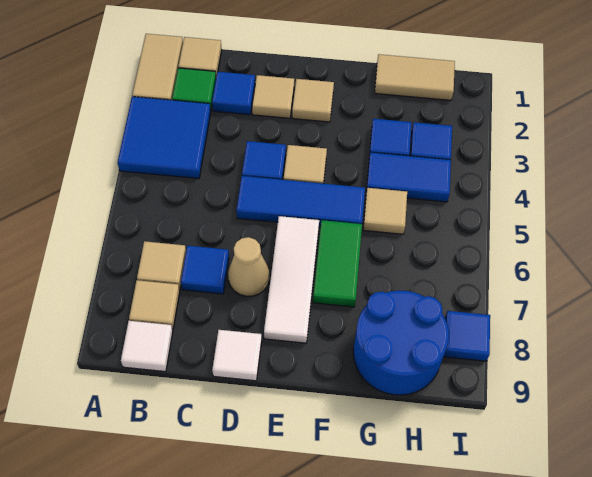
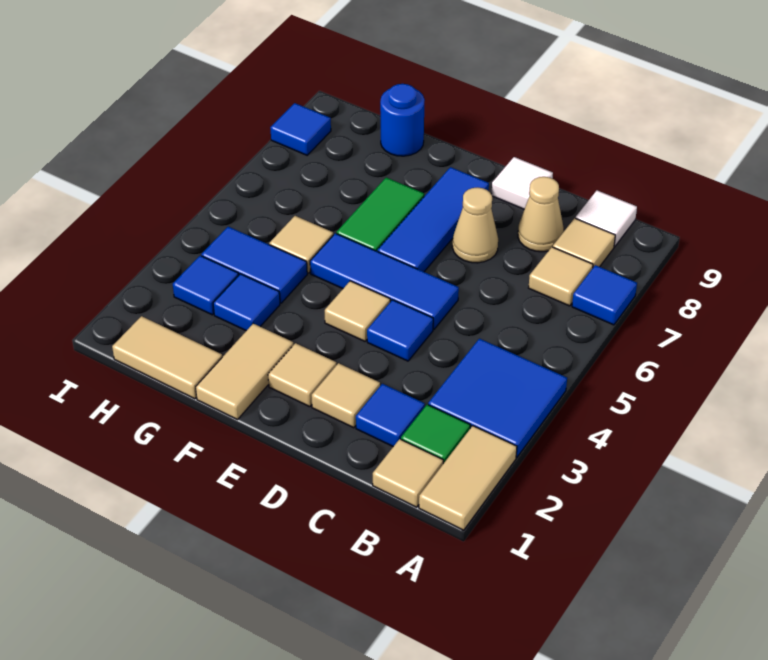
blue 1x1 tile [181,246,229,294] -> blue 1x1 tile moved to [572,265,637,325]
none -> tan 1x1 cone [518,177,564,252]
white 1x3 tile [264,216,319,343] -> blue 1x3 tile [378,167,489,272]
none -> tan 1x2 tile [196,324,293,420]
blue 2x2 round brick [353,290,449,395] -> blue 1x1 round brick [380,84,425,156]

